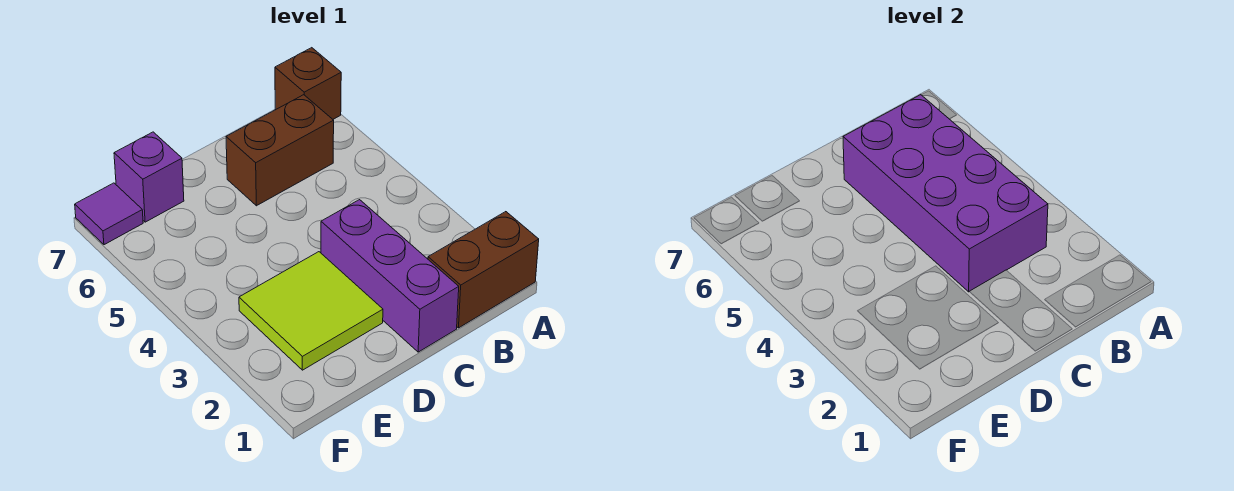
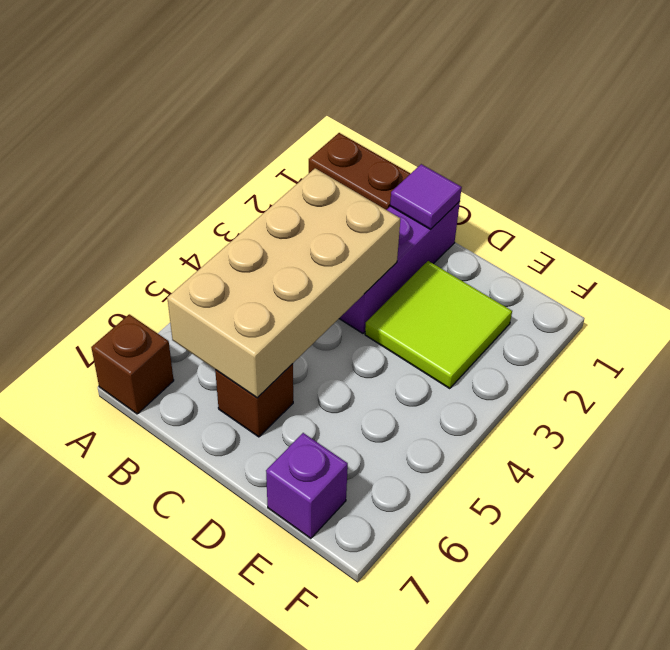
purple 2x4 brick [843,95,1048,292] -> tan 2x4 brick [167,168,400,398]
brown 1x2 brick [226,95,334,206] -> brown 1x1 brick [215,364,293,437]
purple 1x1 tile [75,183,143,245] -> purple 1x1 tile moved to [390,164,462,229]

